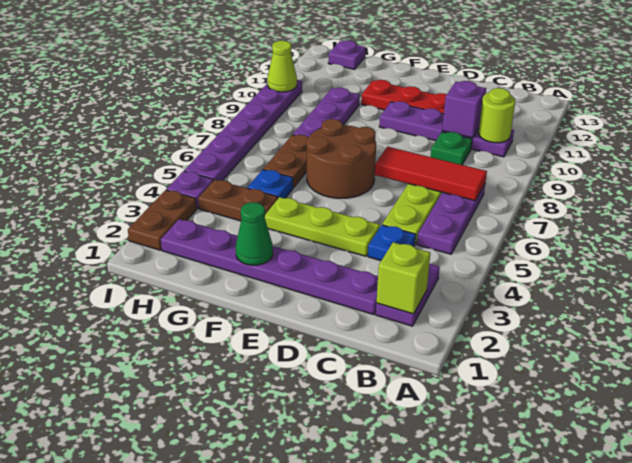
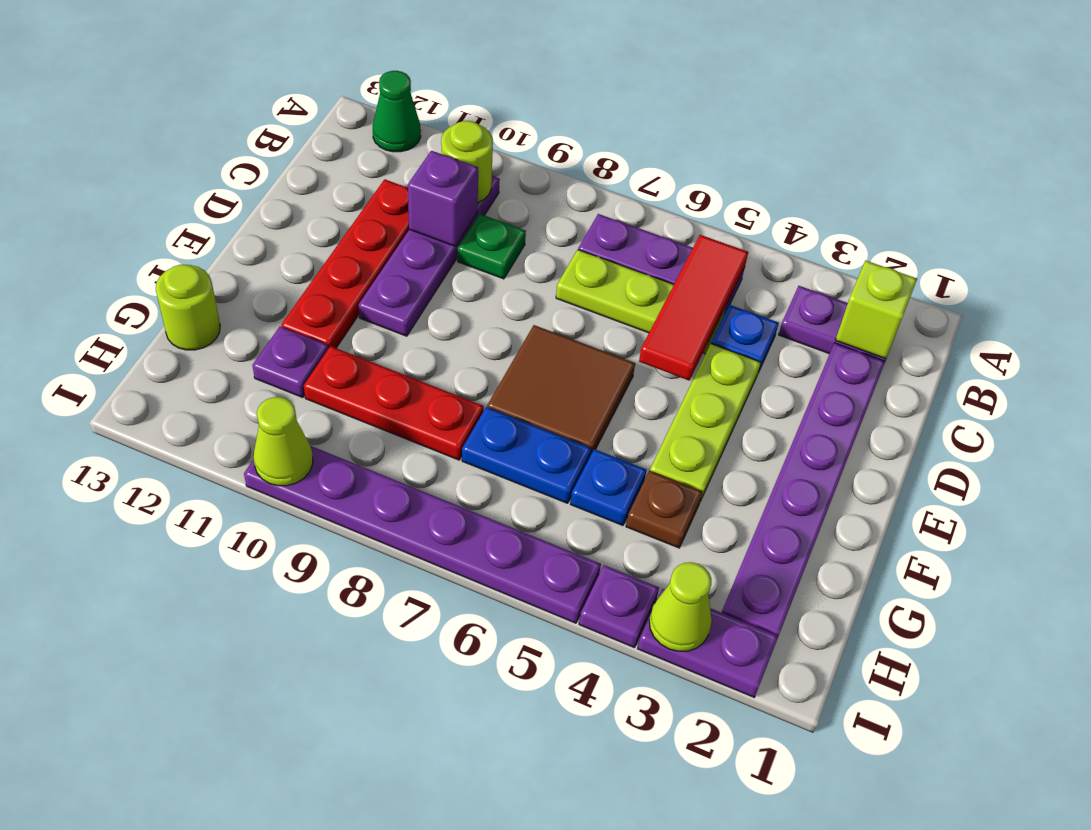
red 1x3 tile [375,147,487,201] -> red 1x3 tile moved to [639,235,748,380]
brown 2x2 round brick [307,119,376,198] -> brown 2x2 tile [487,325,635,454]
green 1x1 cone [236,202,273,265] -> green 1x1 cone moved to [373,71,421,152]
brown 1x2 plate [198,180,278,221] -> brown 1x1 plate [626,471,702,548]
brown 1x2 plate [263,135,309,188] -> blue 1x2 plate [462,407,591,503]
purple 1x3 plate [293,88,360,137] -> red 1x3 plate [304,346,484,460]
none -> lime 1x1 round brick [156,265,220,350]
purple 1x1 plate [328,40,366,69] -> purple 1x1 plate moved to [252,326,328,398]
brown 1x2 plate [128,190,197,250] -> purple 1x2 plate [638,589,778,697]
none -> lime 1x1 cone [649,562,712,651]

